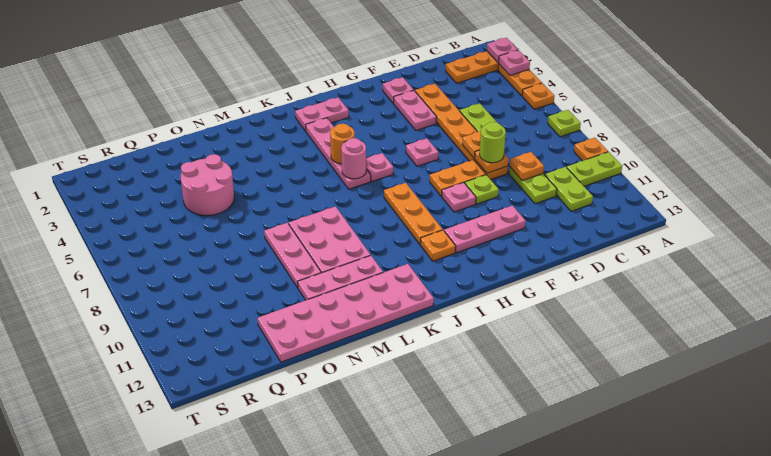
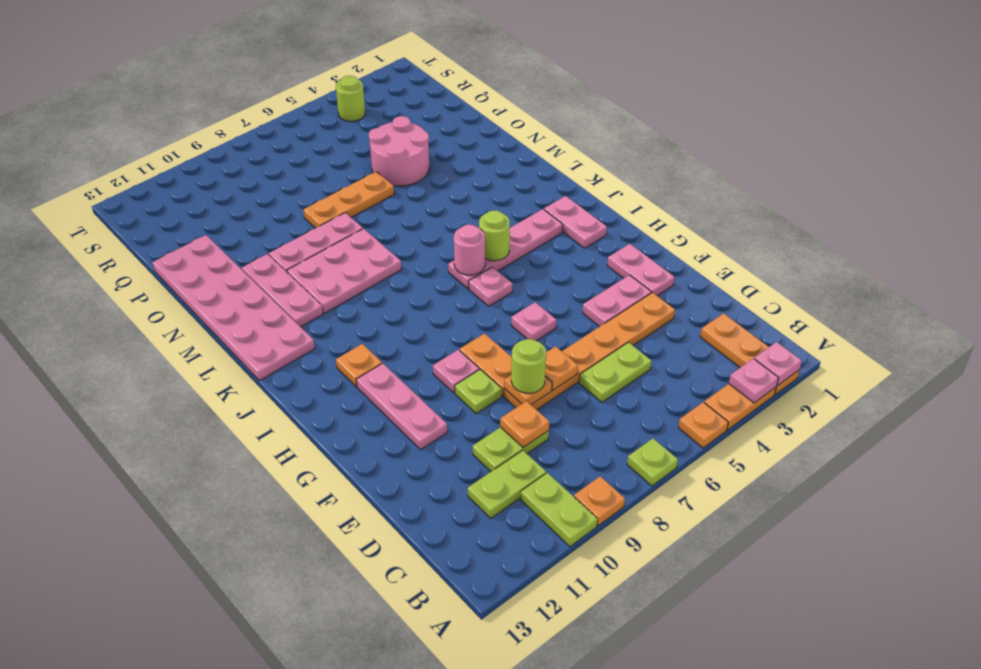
pink 1x1 plate [383,77,413,103] -> pink 1x2 plate [607,244,674,296]
orange 1x3 plate [384,183,443,244] -> orange 1x3 plate moved to [303,172,394,228]
orange 1x1 round brick [330,124,355,164] -> lime 1x1 round brick [479,211,510,261]
none -> lime 1x1 round brick [336,76,365,121]

